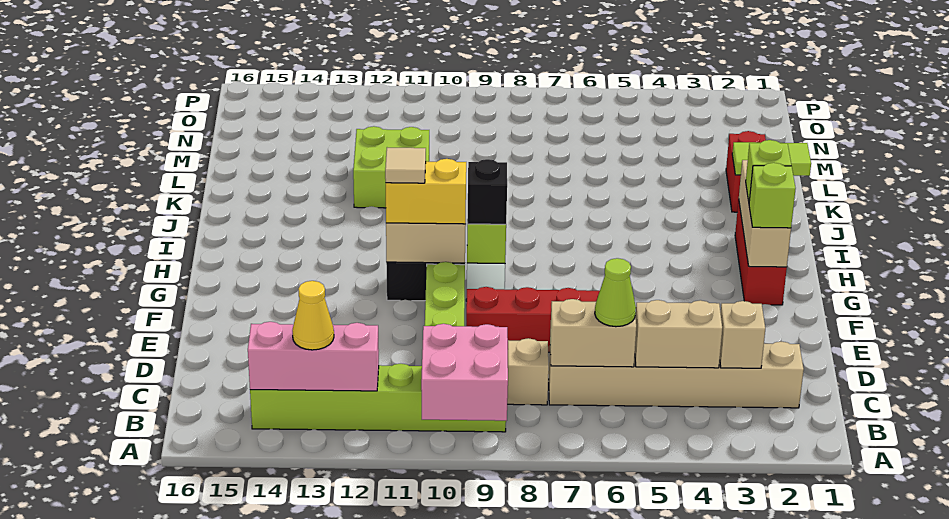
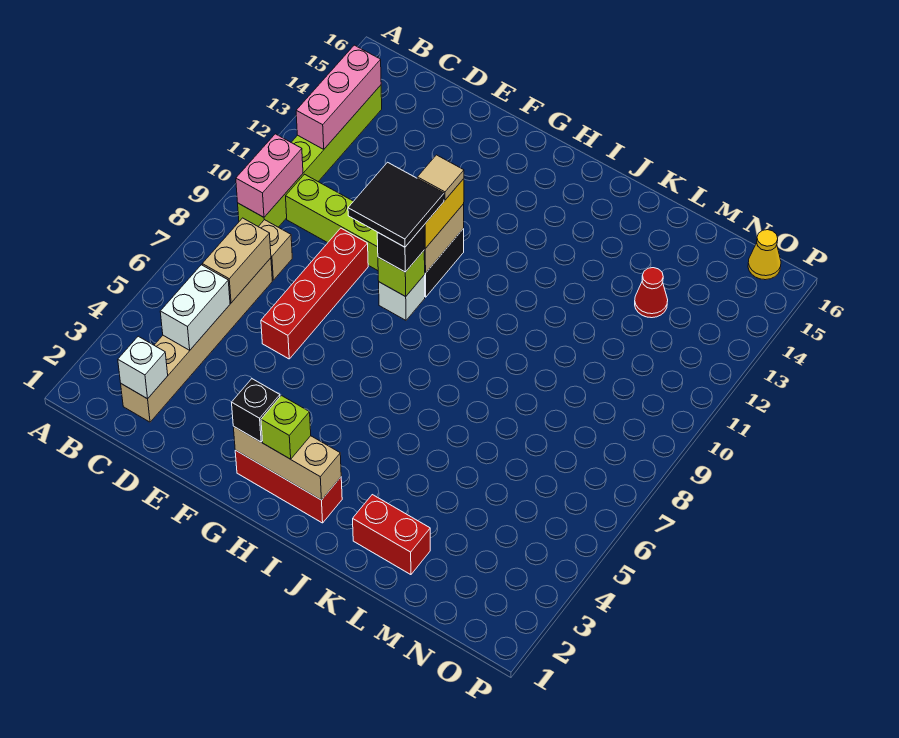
pink 2x2 brick [421,324,508,421] -> pink 1x2 brick [236,134,303,217]
yellow 1x1 cone [292,281,334,350] -> yellow 1x1 cone moved to [748,230,781,280]
none -> white 1x1 brick [118,336,168,399]
tan 1x1 brick [720,301,765,368] -> none
tan 1x2 brick [635,300,722,368] -> white 1x2 brick [160,265,230,350]
lime 1x1 cone [595,258,636,327] -> none
none -> black 2x2 tile [348,162,444,247]
lime 1x1 brick [749,163,796,228] -> black 1x1 brick [232,379,280,442]
lime 1x2 tile [732,142,811,176] -> none
lime 2x2 brick [353,126,429,208] -> none
none -> red 1x1 cone [635,268,668,318]

